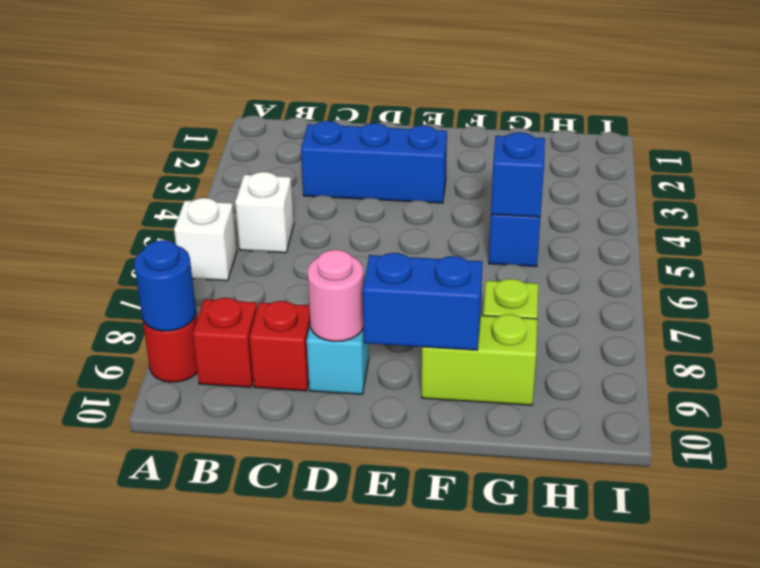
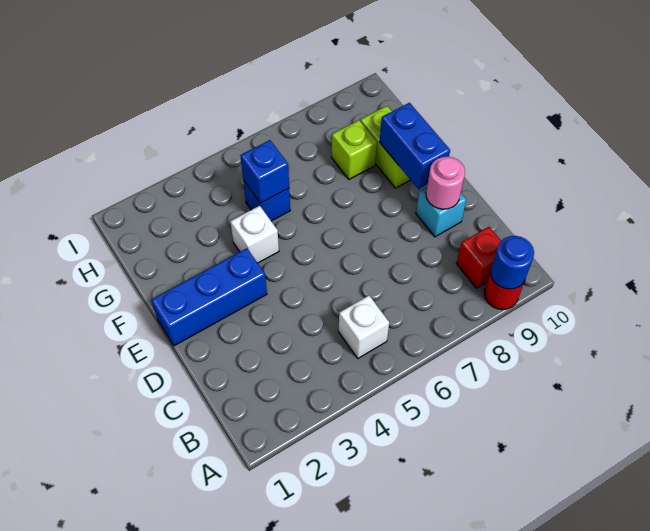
white 1x1 brick [174,198,237,281] -> white 1x1 brick moved to [230,206,279,263]
blue 1x3 brick [301,121,447,203] -> blue 1x3 brick turned to [152,248,267,346]
red 1x1 brick [250,301,310,391] -> none

